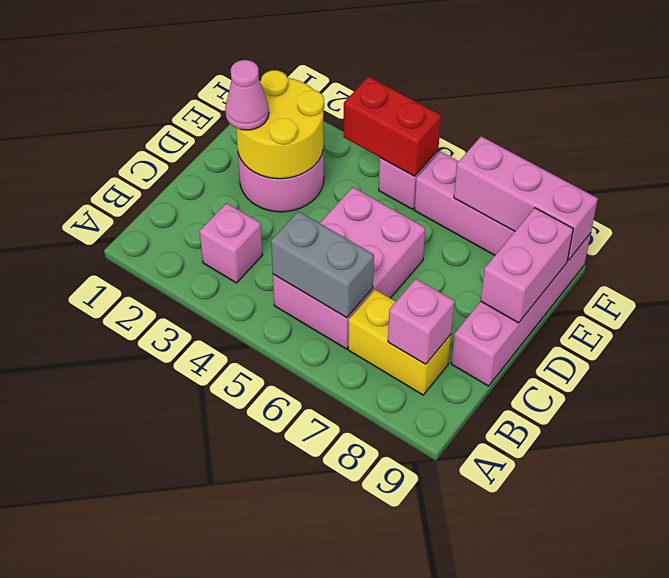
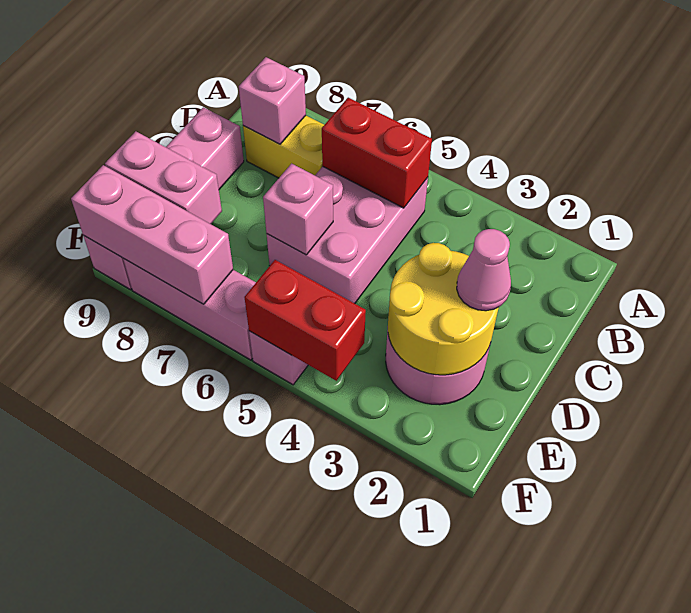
pink 1x1 brick [200,203,263,283] -> pink 1x1 brick moved to [263,164,333,255]
grey 1x2 brick [271,211,374,318] -> red 1x2 brick [322,98,432,208]
pink 1x2 brick [481,208,573,323] -> pink 1x2 brick turned to [105,131,222,224]

